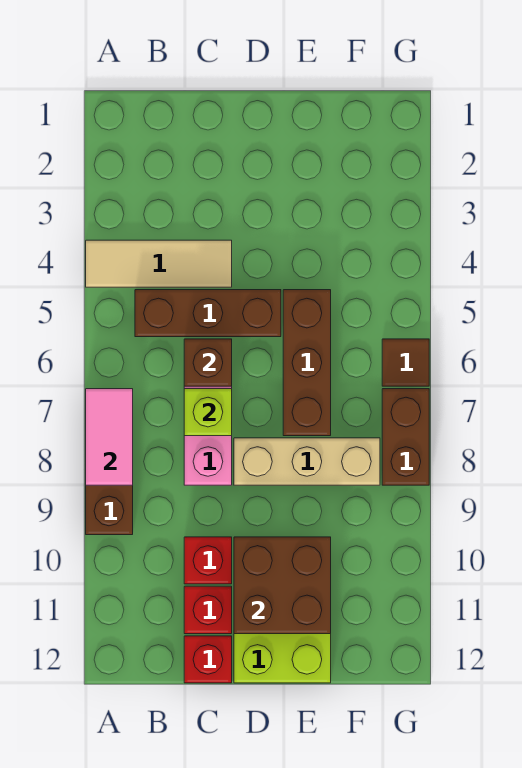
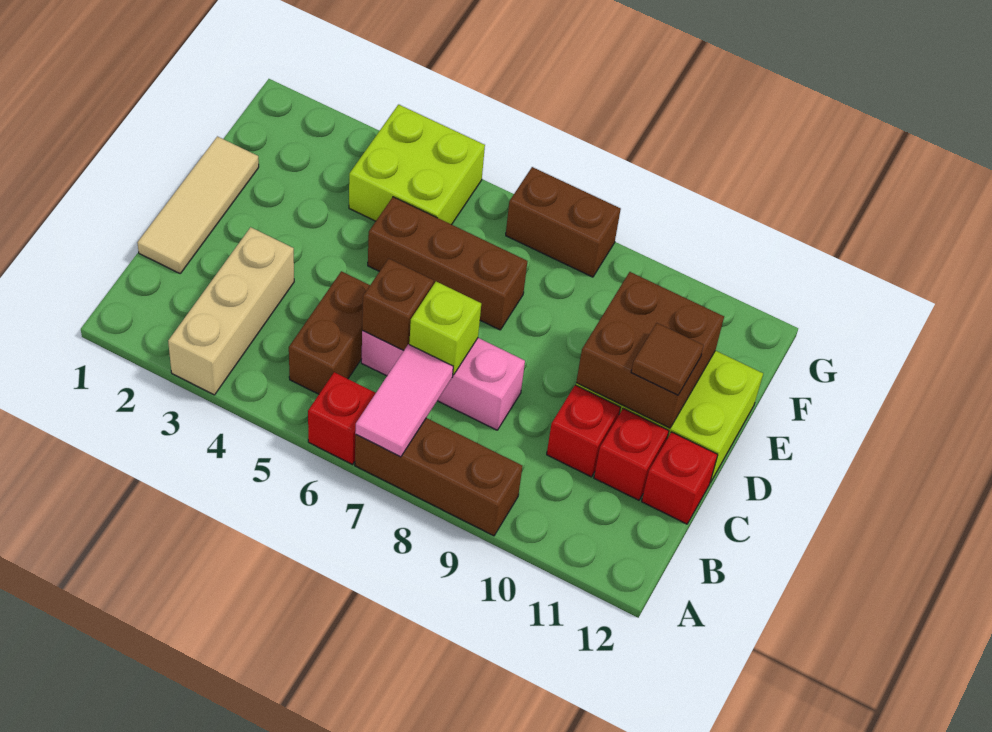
tan 1x3 tile [86,240,232,287] -> tan 1x3 tile moved to [137,136,259,273]
none -> red 1x1 brick [308,372,376,464]
pink 1x2 tile [86,389,133,485] -> pink 1x2 tile turned to [355,344,453,457]
brown 1x3 brick [135,290,281,337] -> brown 1x2 brick [289,271,370,394]
tan 1x3 brick [234,438,380,485] -> tan 1x3 brick moved to [168,227,294,395]
none -> lime 2x2 brick [349,105,485,225]
brown 1x1 tile [382,339,429,386] -> brown 1x1 tile moved to [631,323,704,395]

